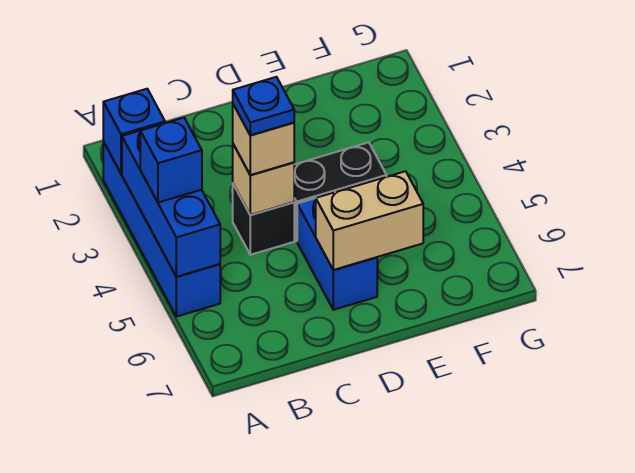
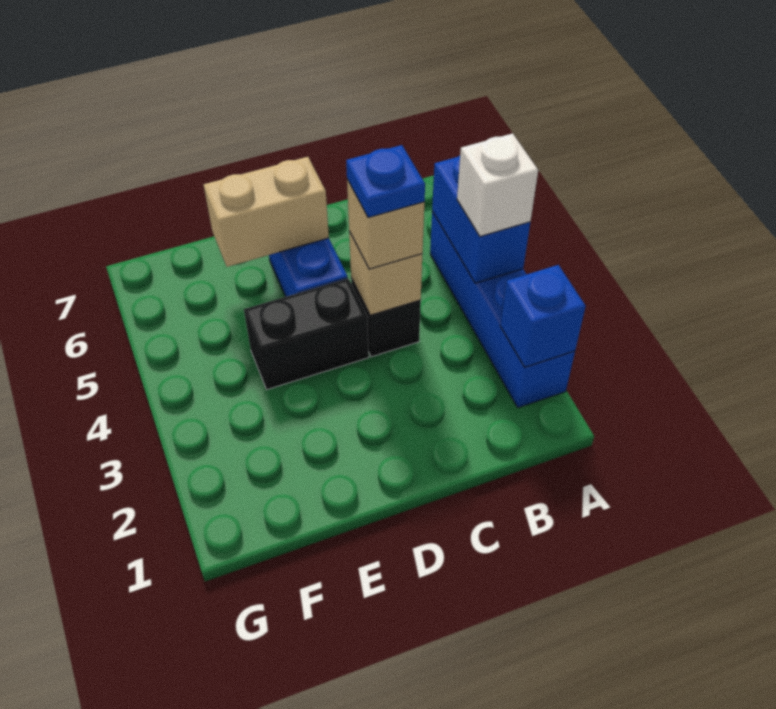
blue 1x3 brick [122,131,220,277] -> blue 1x2 brick [432,156,530,283]
blue 1x1 brick [140,118,202,203] -> white 1x1 brick [457,133,538,236]

